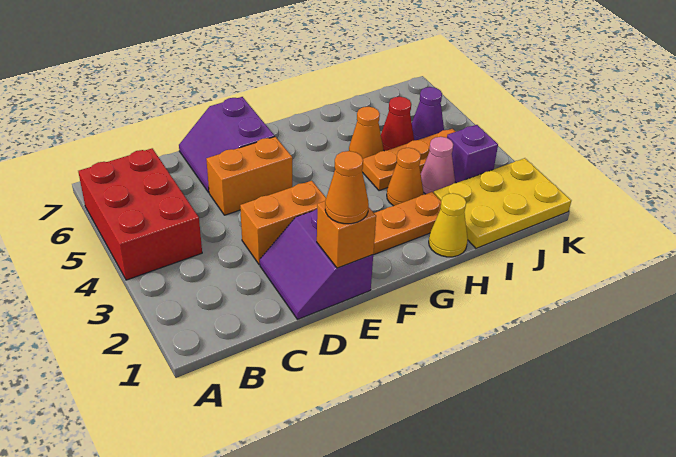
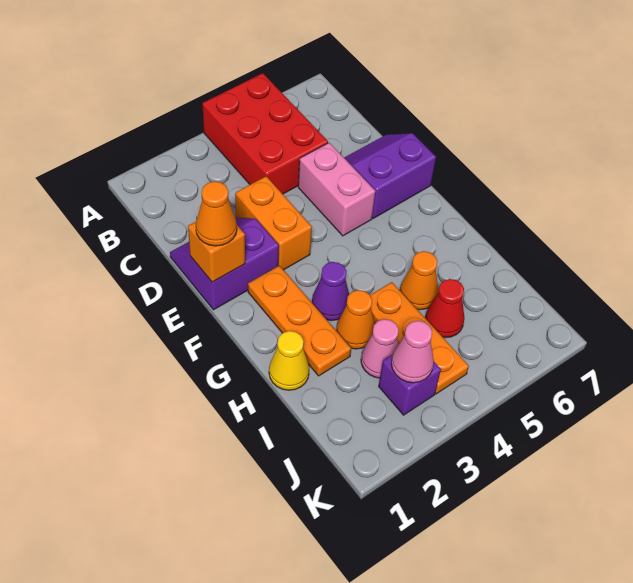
red 2x3 brick [78,148,202,280] -> red 2x3 brick turned to [202,73,328,194]
orange 1x2 brick [206,137,292,215] -> pink 1x2 brick [298,143,375,236]
yellow 2x3 plate [434,158,571,248] -> none
none -> pink 1x1 cone [391,321,434,383]
purple 1x1 cone [412,87,444,140] -> purple 1x1 cone moved to [312,262,349,321]

